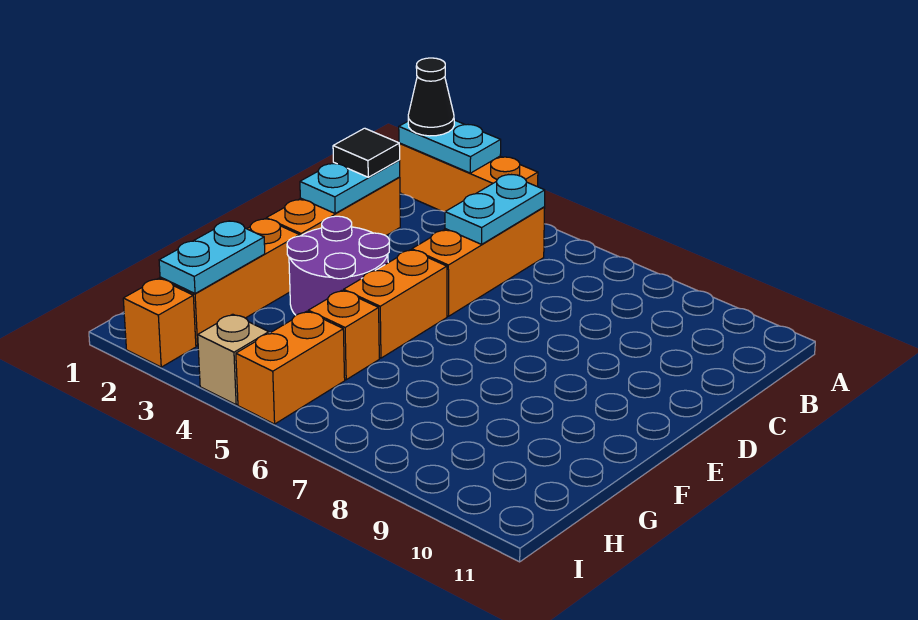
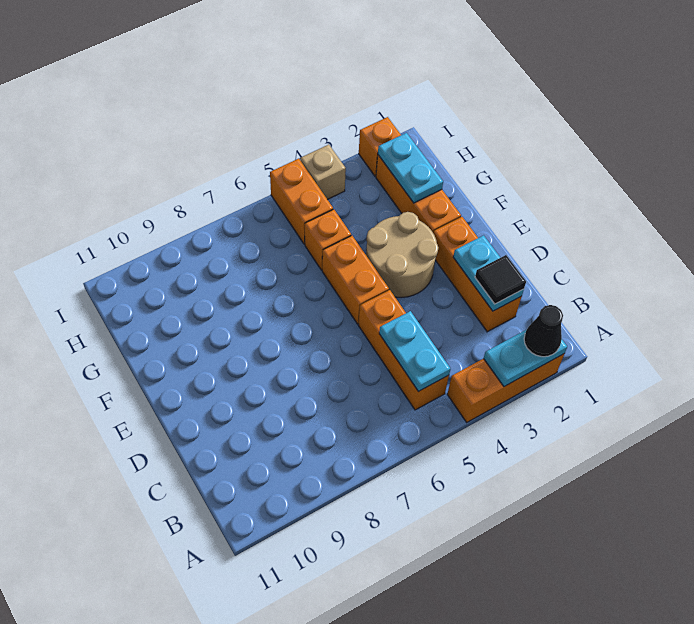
purple 2x2 round brick [287,216,389,315] -> tan 2x2 round brick [366,212,438,297]

